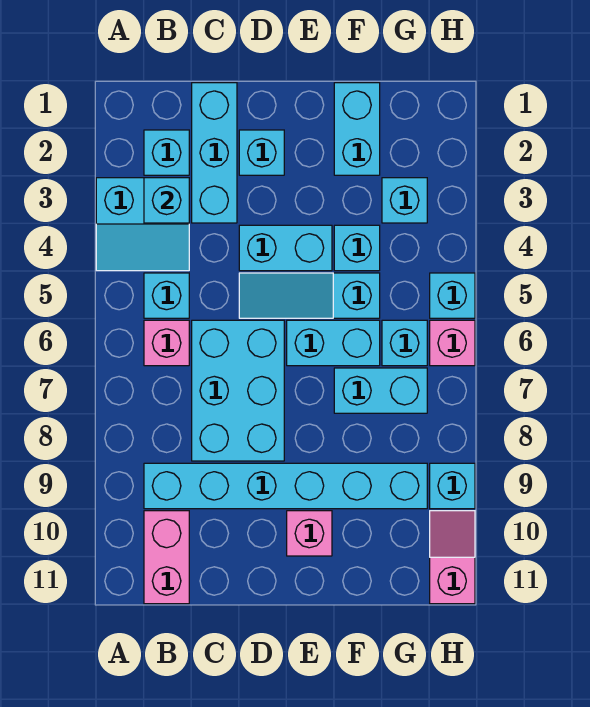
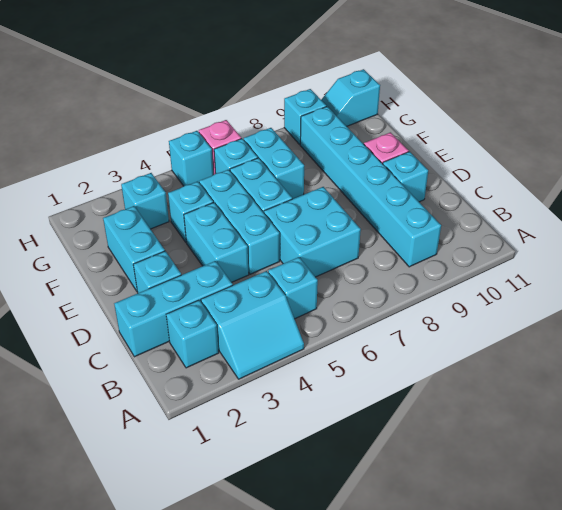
cyan 2x2 slope [96,178,189,271] -> cyan 2x2 slope turned to [201,271,304,379]
cyan 1x1 brick [144,178,189,223] -> cyan 1x1 brick moved to [383,152,428,202]
pink 1x1 brick [144,320,189,366] -> none
pink 1x2 brick [144,511,189,604] -> none
cyan 2x3 brick [192,320,284,461] -> cyan 2x2 brick [264,187,361,277]
cyan 1x3 slope [239,273,380,318] -> cyan 1x3 brick [199,170,280,274]
cyan 1x2 brick [334,83,380,175] -> cyan 1x2 brick turned to [103,206,165,291]
pink 1x2 slope [430,511,475,604] -> cyan 1x2 slope [321,69,380,126]

